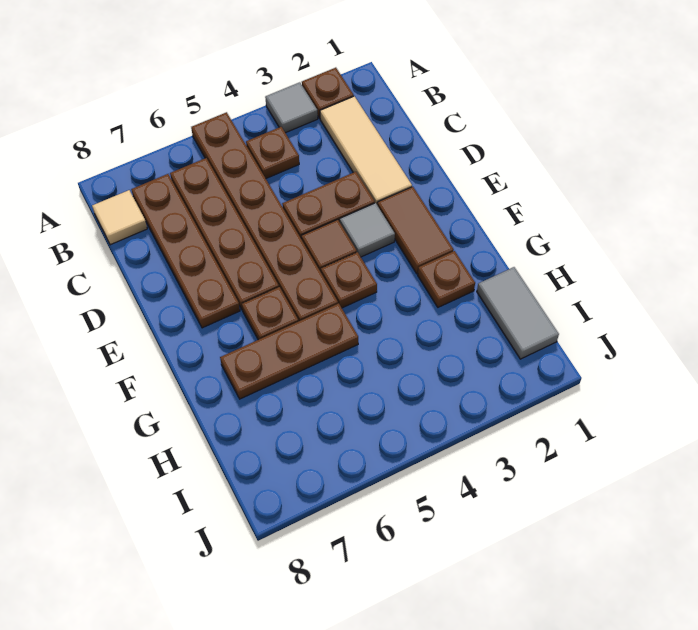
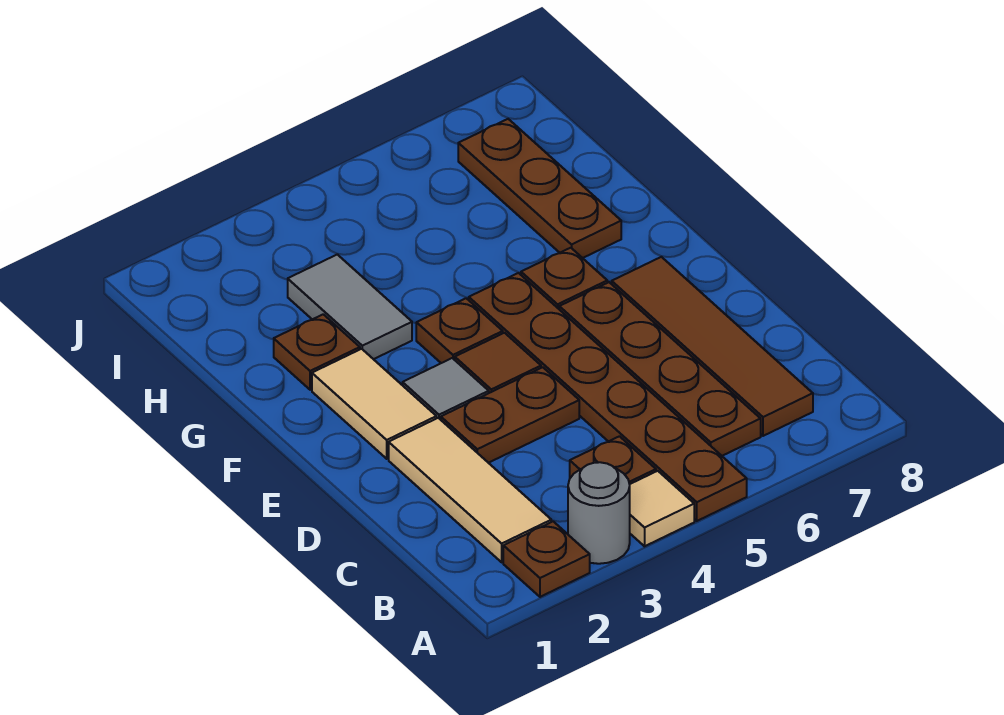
grey 1x1 tile [265,82,318,133] -> grey 1x1 round brick [568,462,630,564]
brown 1x4 plate [131,174,240,328] -> brown 1x4 tile [612,257,813,436]
tan 1x1 tile [92,190,147,245] -> tan 1x1 tile moved to [630,471,694,546]
brown 1x2 tile [377,187,454,274] -> tan 1x2 tile [312,349,436,459]
brown 1x3 plate [220,303,358,399] -> brown 1x3 plate turned to [458,119,621,258]
grey 1x2 tile [477,267,559,359] -> grey 1x2 tile moved to [288,254,412,359]

